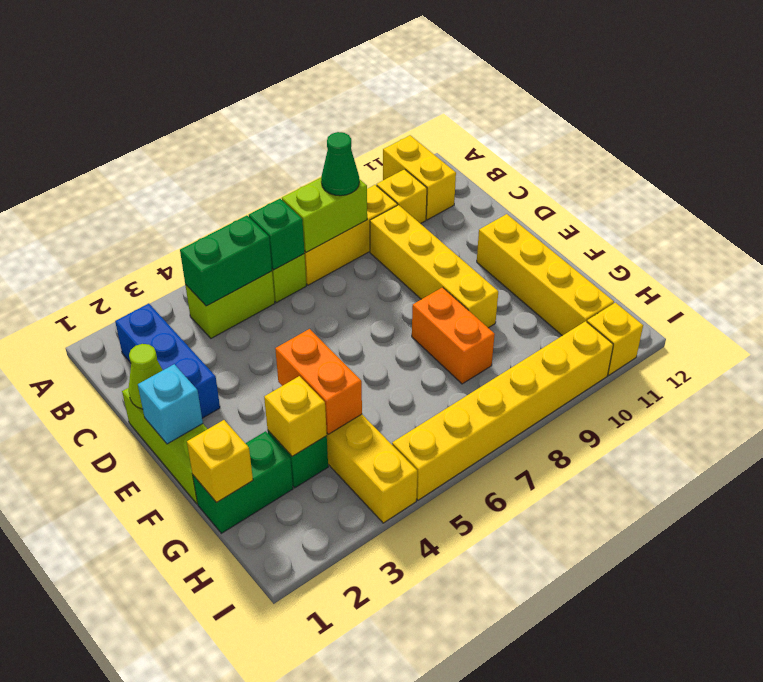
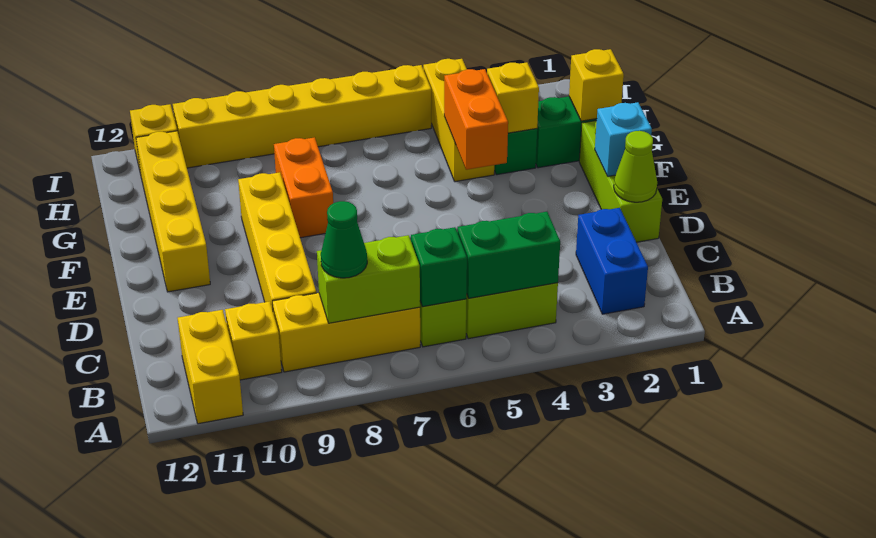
blue 1x3 brick [115,303,220,418] -> blue 1x2 brick [576,208,648,314]

